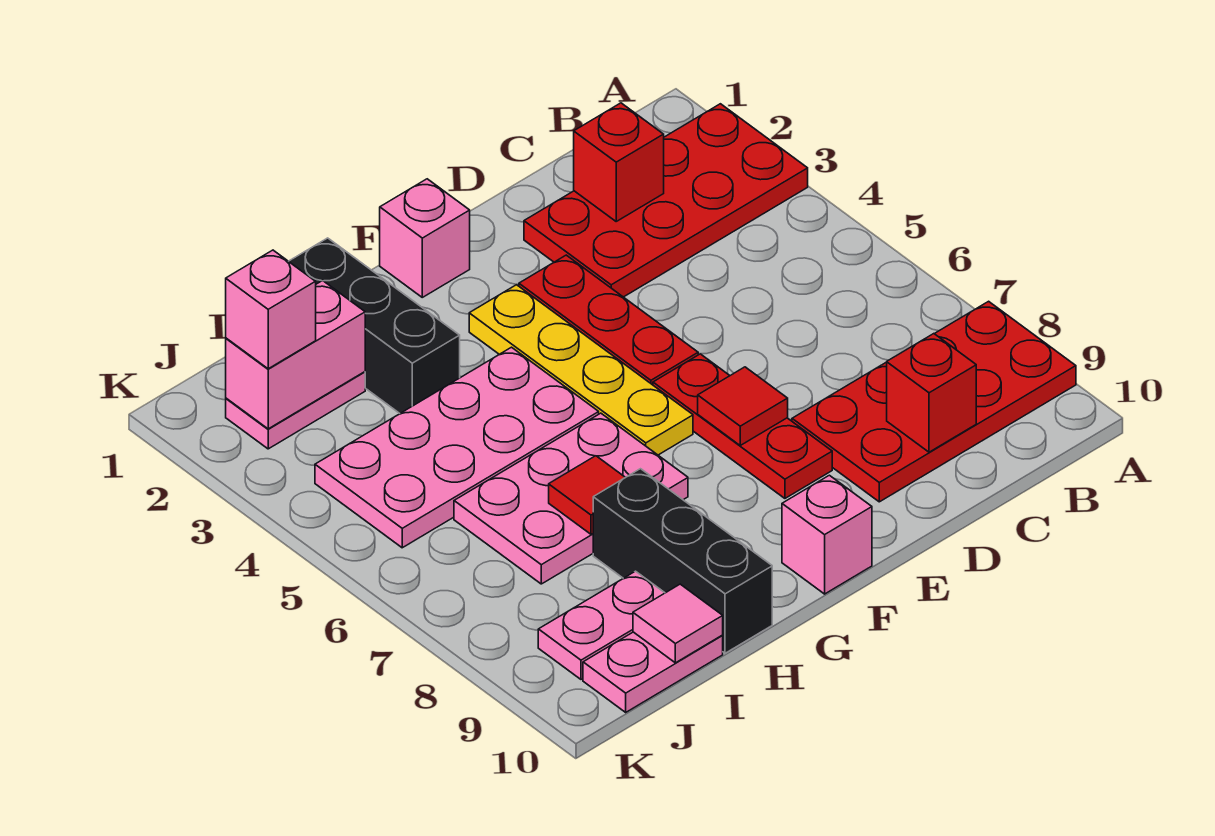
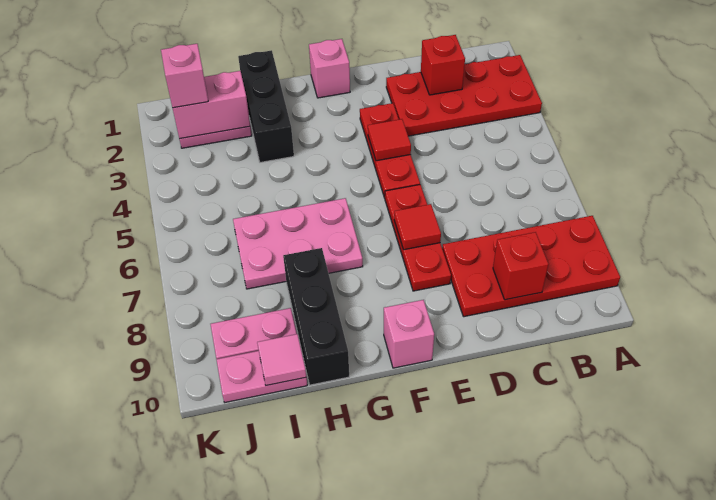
yellow 1x4 plate [469,285,693,455] -> none
pink 2x4 plate [315,347,599,548] -> none
red 1x1 tile [549,456,625,534] -> red 1x1 tile moved to [368,119,411,161]

